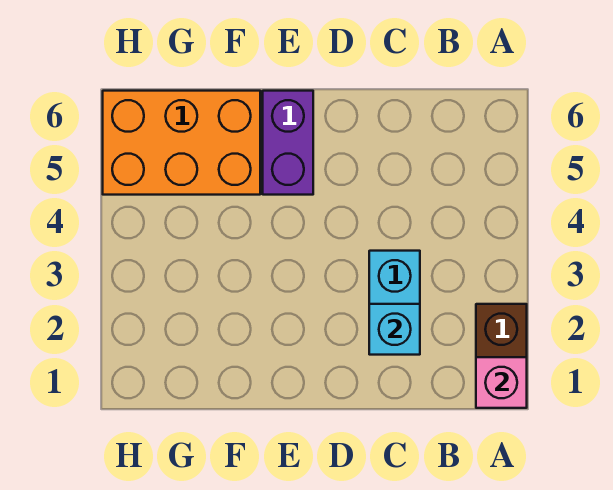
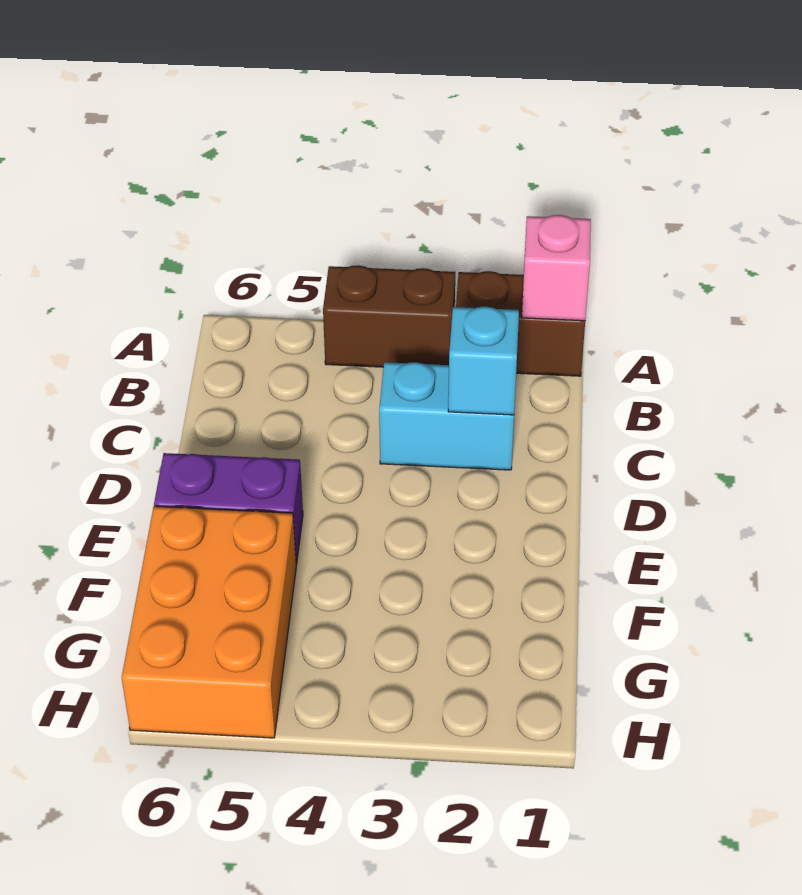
none -> brown 1x2 brick [323,265,455,367]

